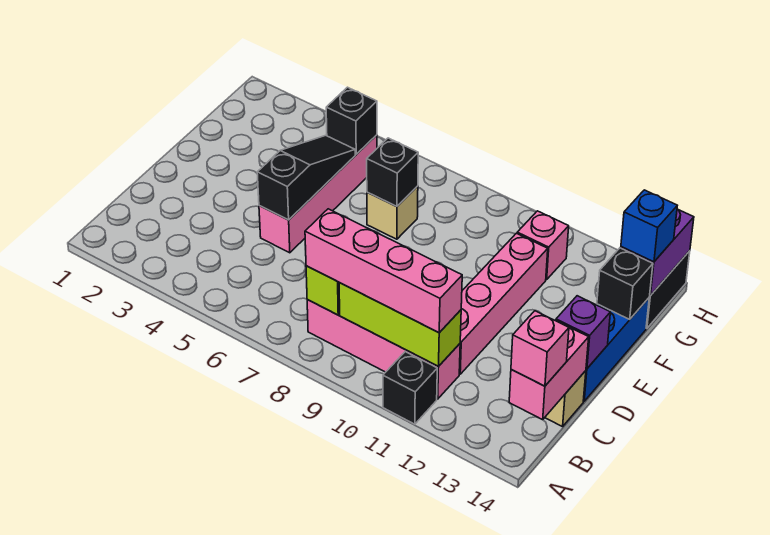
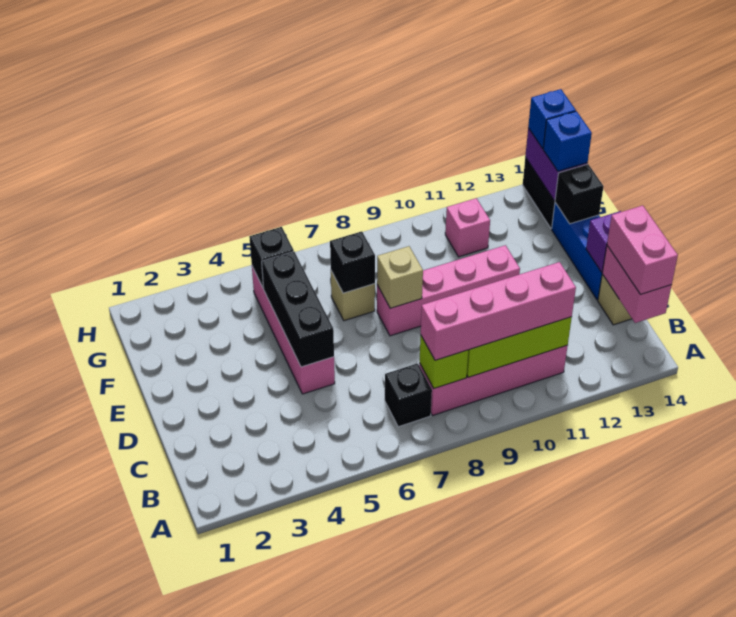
black 1x1 brick [383,352,437,424] -> black 1x1 brick moved to [385,363,432,427]
pink 1x1 brick [511,311,569,386] -> pink 1x2 brick [607,205,678,295]
pink 1x4 brick [459,233,548,374] -> pink 1x4 brick turned to [377,245,520,336]
black 1x3 slope [257,135,355,220] -> black 1x3 brick [262,252,334,367]
none -> tan 1x1 brick [377,246,423,308]
none -> blue 1x1 brick [528,89,576,149]

